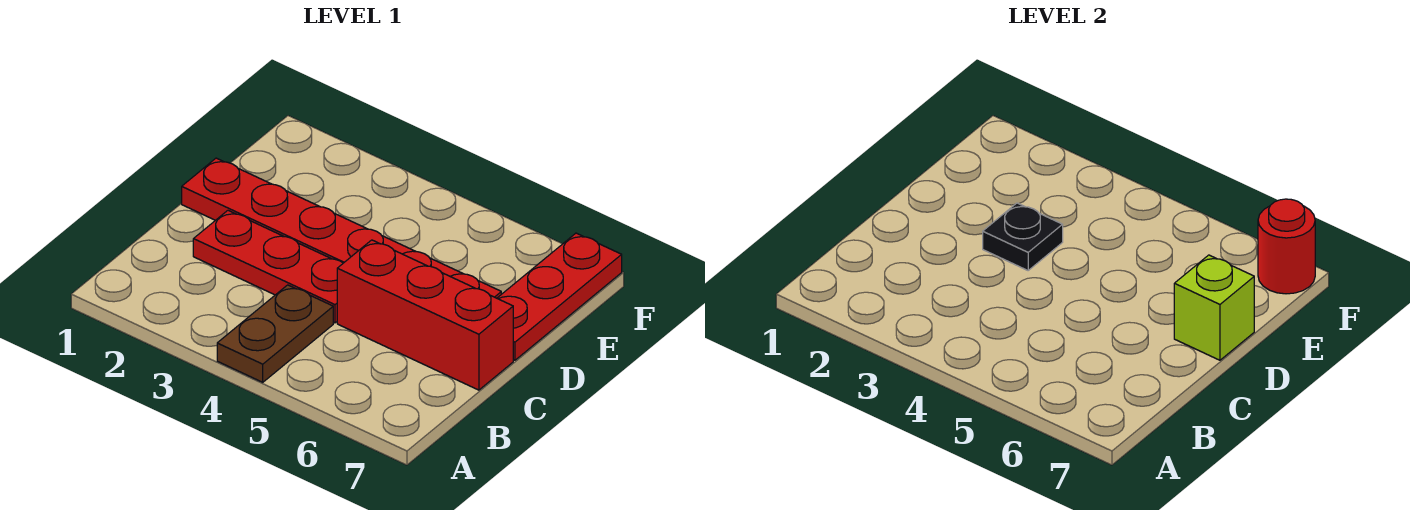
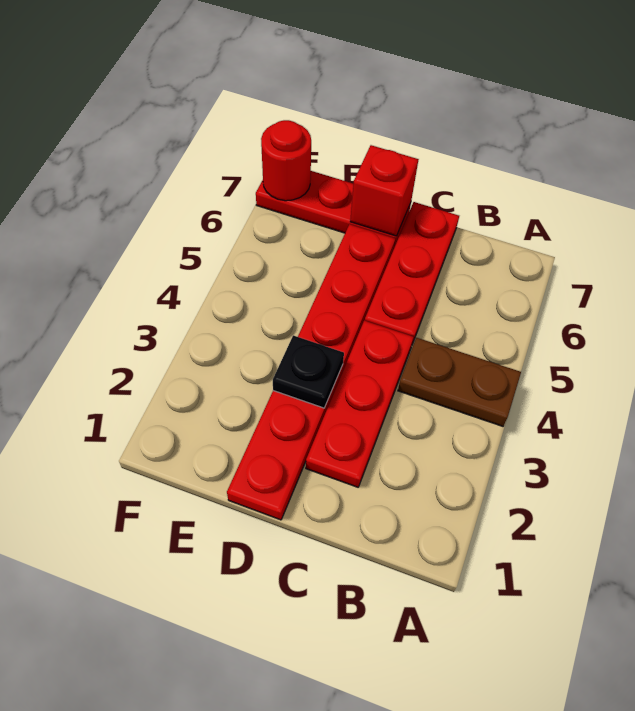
red 1x3 brick [337,240,513,390] -> red 1x3 plate [365,202,459,344]
lime 1x1 brick [1174,255,1254,360] -> red 1x1 brick [350,145,419,236]

